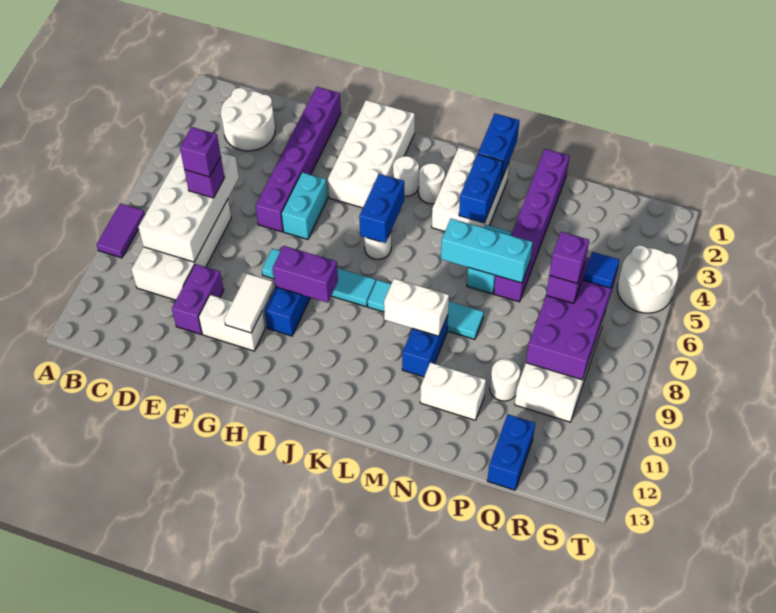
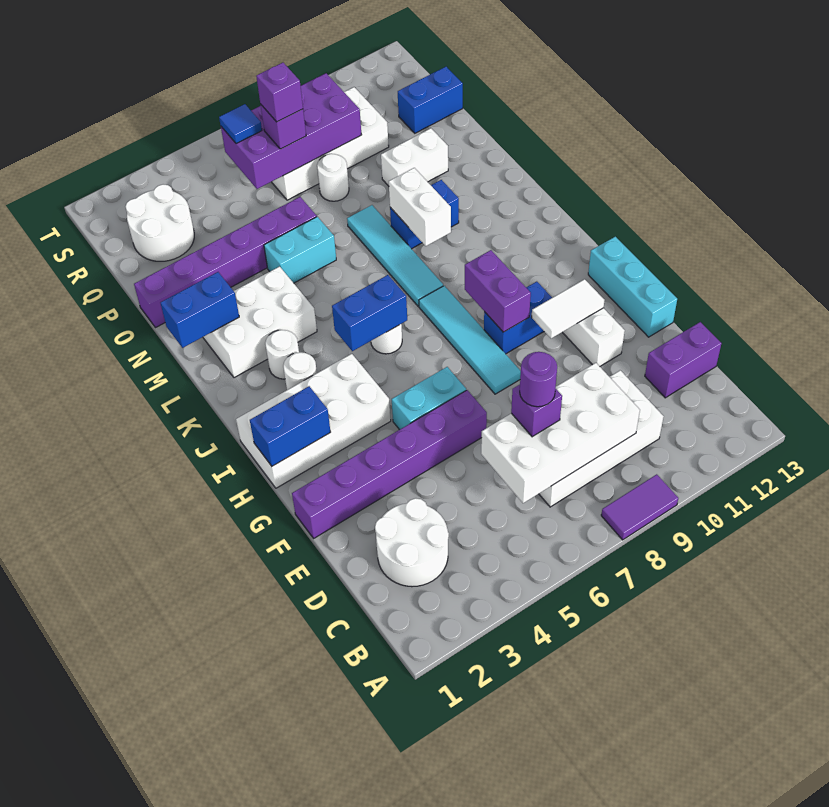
purple 1x1 brick [180,127,221,177] -> purple 1x1 round brick [520,352,557,407]
purple 1x2 brick [172,264,224,334] -> purple 1x2 brick moved to [645,322,722,398]
blue 1x2 brick [459,154,503,223] -> blue 1x2 brick moved to [250,386,330,466]
cyan 1x3 brick [441,219,533,283] -> cyan 1x3 brick moved to [588,237,677,337]
white 1x2 brick [420,362,486,420] -> white 1x2 brick turned to [381,128,448,186]
white 1x1 round brick [490,359,520,401] -> white 1x1 round brick moved to [317,154,349,201]
white 2x2 round brick [617,245,678,313] -> white 2x2 round brick moved to [125,184,194,261]

